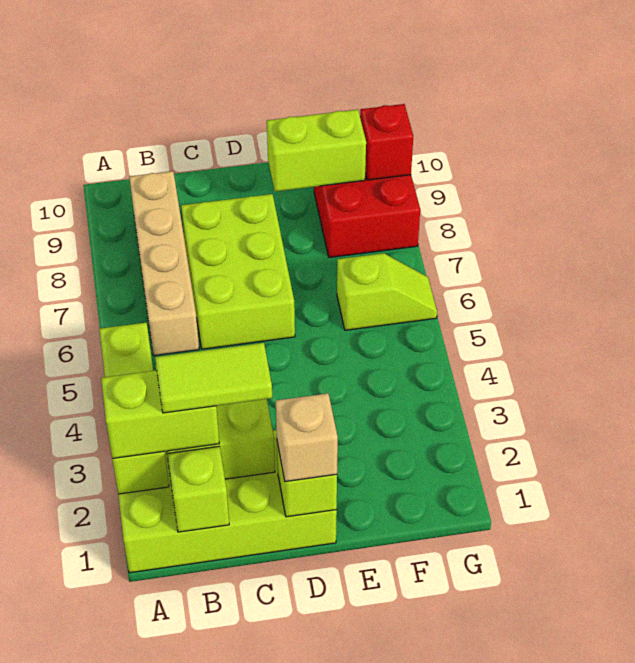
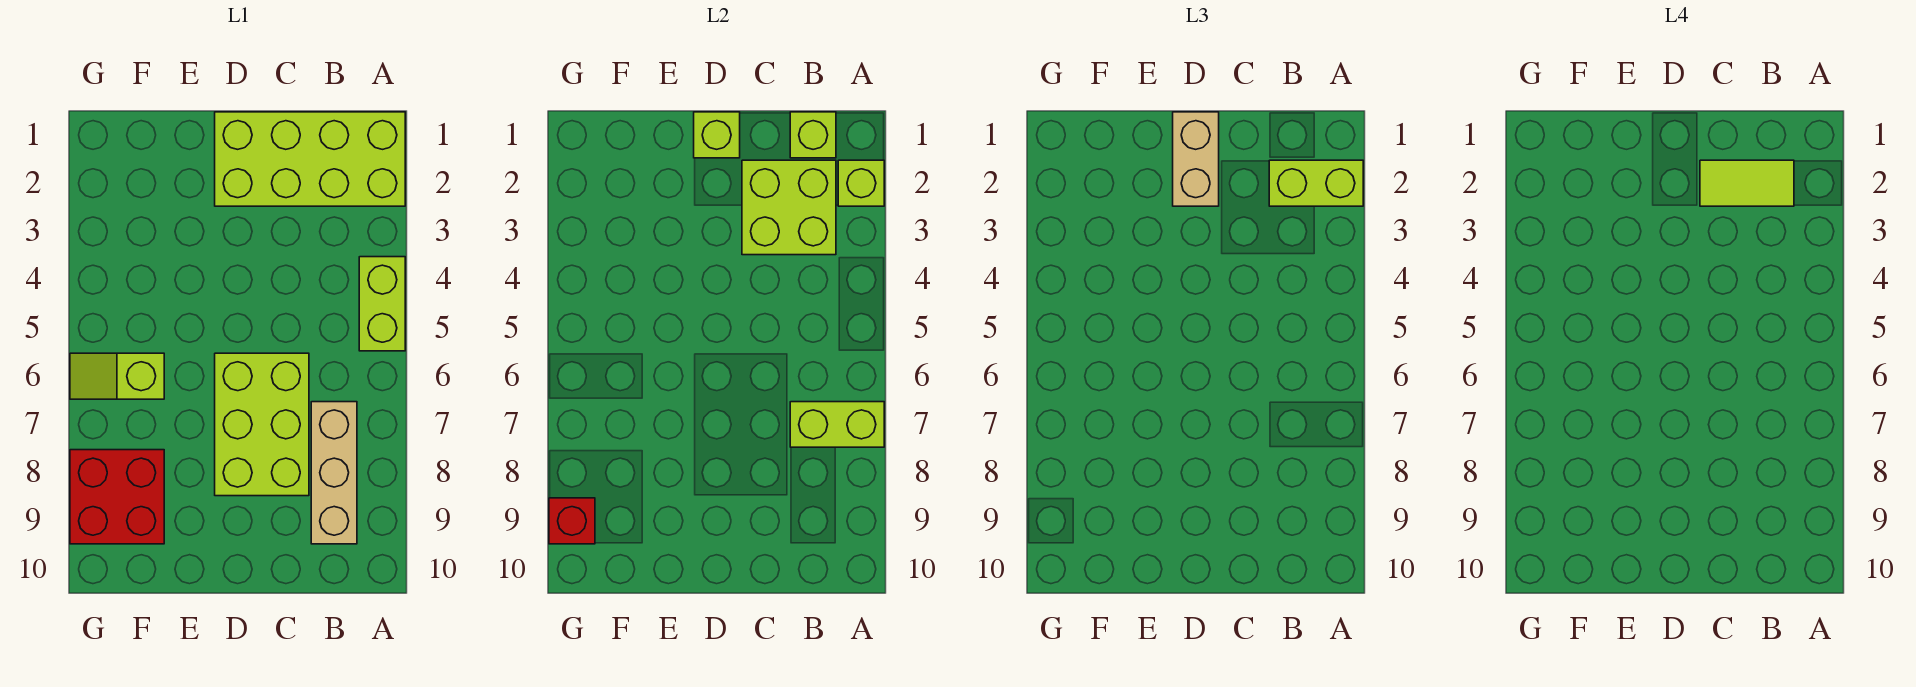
tan 1x4 brick [129,171,199,356] -> tan 1x3 brick [311,402,357,544]
tan 1x1 brick [276,393,338,482] -> tan 1x2 brick [1173,112,1219,206]
lime 1x2 brick [267,110,366,192] -> lime 1x2 brick moved to [790,402,884,447]

